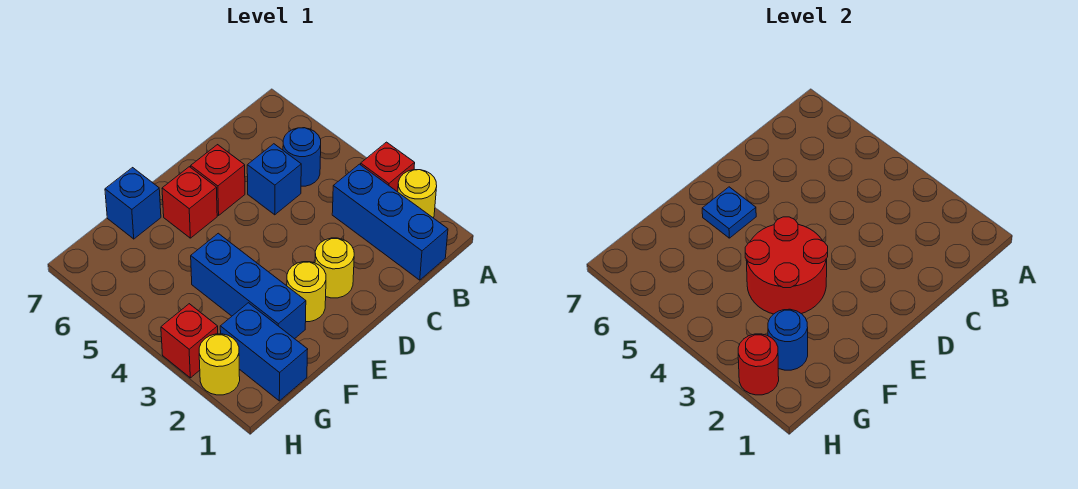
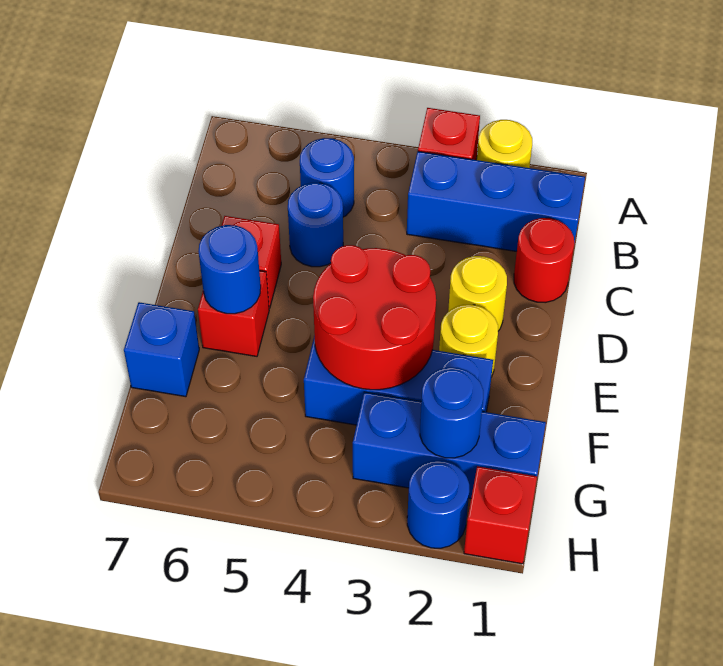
blue 1x1 brick [247,144,301,215] -> blue 1x1 round brick [288,183,343,267]
blue 1x1 plate [702,187,756,238] -> blue 1x1 round brick [198,225,261,314]
blue 1x2 brick [220,303,308,401] -> blue 1x3 brick [353,392,546,498]
yellow 1x1 round brick [199,334,240,395] -> blue 1x1 round brick [407,461,469,548]
red 1x1 round brick [738,334,779,395] -> red 1x1 round brick moved to [514,218,574,303]
red 1x1 brick [161,304,218,378] -> red 1x1 brick moved to [464,466,537,564]

